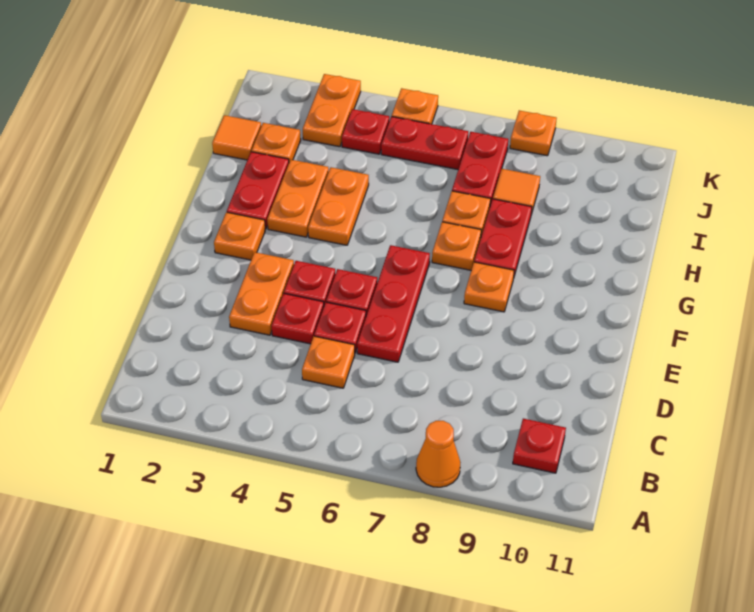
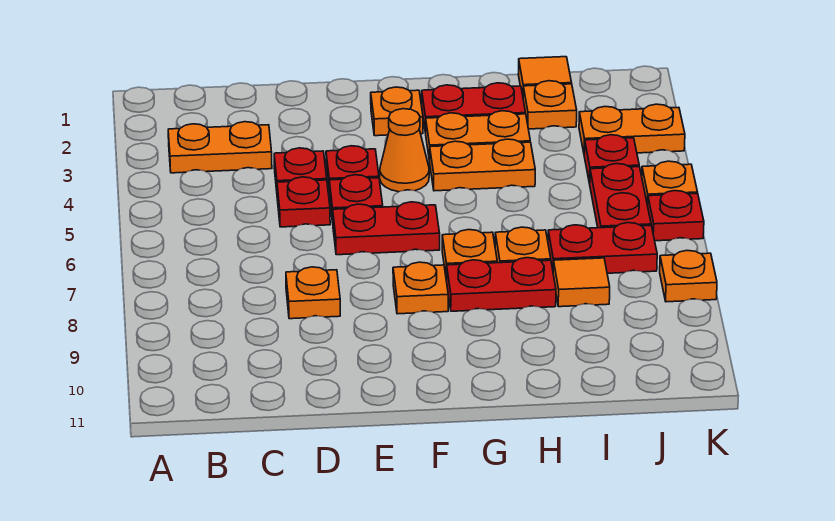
orange 1x1 cone [416,421,461,487] -> orange 1x1 cone moved to [380,109,429,192]
red 1x1 plate [513,419,566,473] -> red 1x1 plate moved to [648,191,704,241]
orange 1x1 plate [302,336,355,388] -> orange 1x1 plate moved to [286,267,340,319]
orange 1x2 plate [229,252,294,335] -> orange 1x2 plate moved to [168,122,272,173]
red 1x3 plate [357,245,430,362] -> red 1x2 plate [333,202,440,255]

